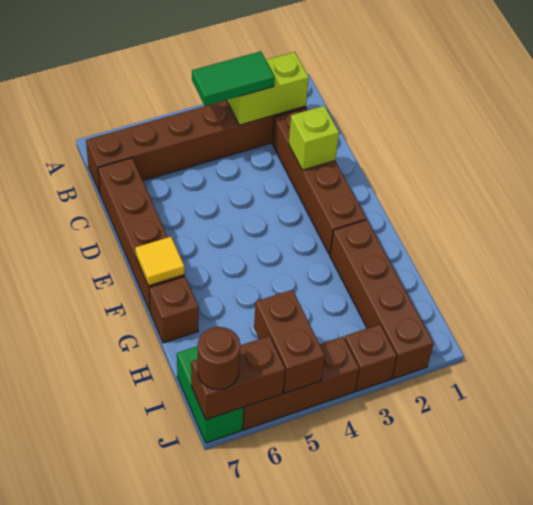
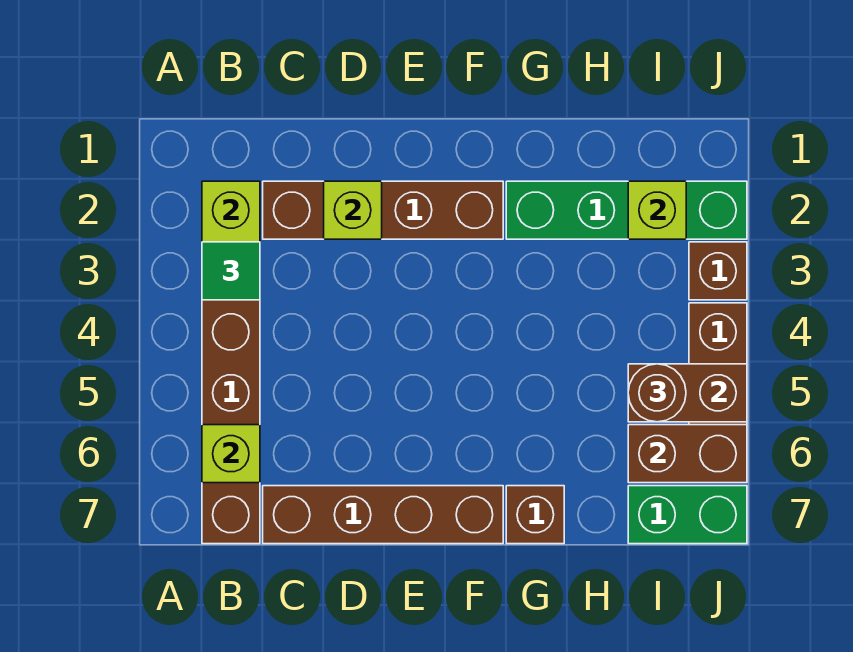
green 1x2 tile [192,51,275,106] -> green 1x1 tile [202,242,260,300]
none -> lime 1x1 brick [202,425,260,483]
yellow 1x1 tile [135,237,184,286] -> none
brown 1x4 brick [330,220,434,379] -> green 1x4 brick [506,181,747,239]
none -> lime 1x1 brick [628,181,686,239]
brown 1x2 brick [191,336,285,420] -> brown 1x2 brick turned to [628,425,747,483]
brown 1x1 round brick [197,327,240,390] -> brown 1x1 round brick moved to [628,364,686,422]

